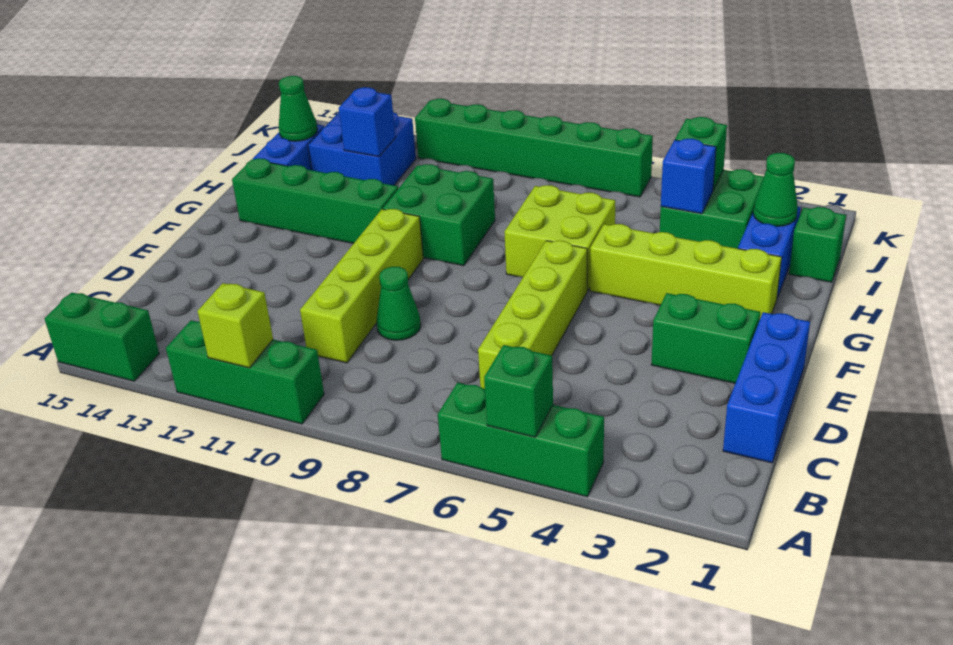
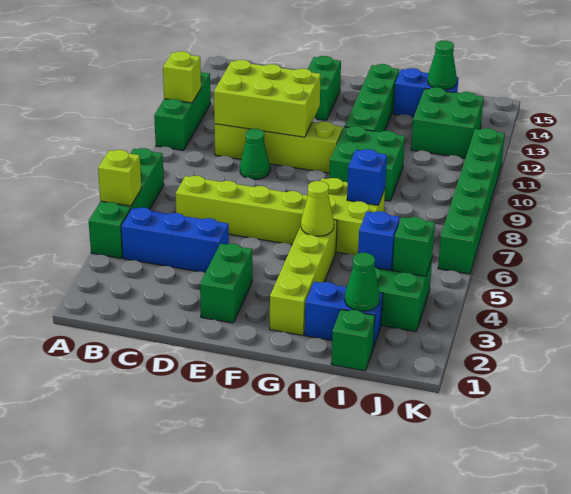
green 1x3 brick [438,382,604,497] -> green 1x4 brick [89,148,164,258]
green 1x1 brick [484,345,553,437] -> lime 1x1 brick [98,150,141,206]
green 1x2 brick [44,292,159,381] -> green 1x2 brick moved to [308,56,341,120]
blue 1x3 brick [723,312,810,463] -> blue 1x3 brick moved to [121,208,229,273]
none -> lime 2x3 brick [214,60,321,137]
none -> lime 1x1 cone [301,181,334,236]
blue 2x2 brick [308,112,416,185] -> green 2x2 brick [411,87,484,158]
blue 1x1 brick [339,87,396,157] -> blue 1x1 brick moved to [347,149,387,205]

